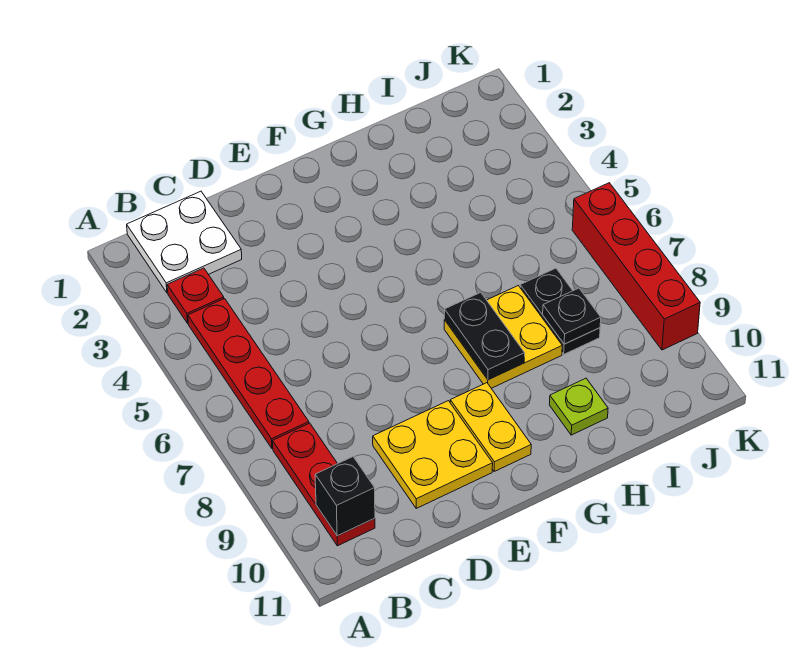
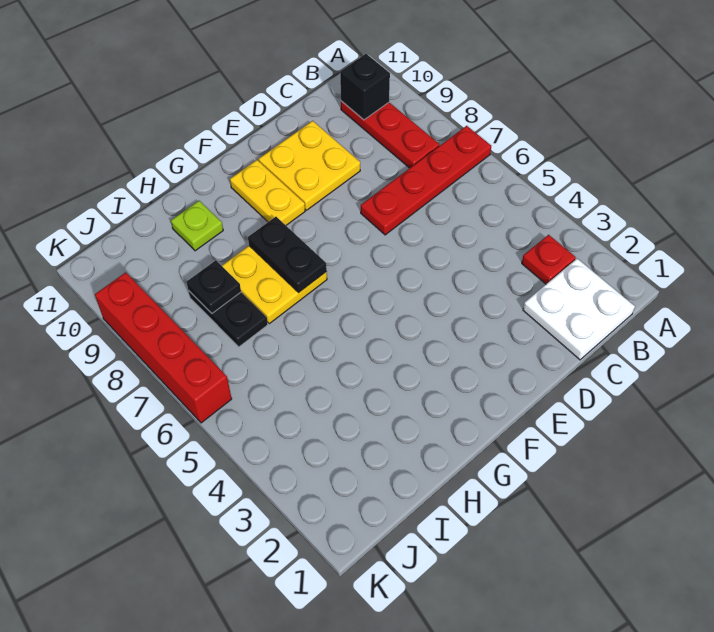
red 1x4 plate [188,299,309,449] -> red 1x4 plate turned to [361,126,491,235]

